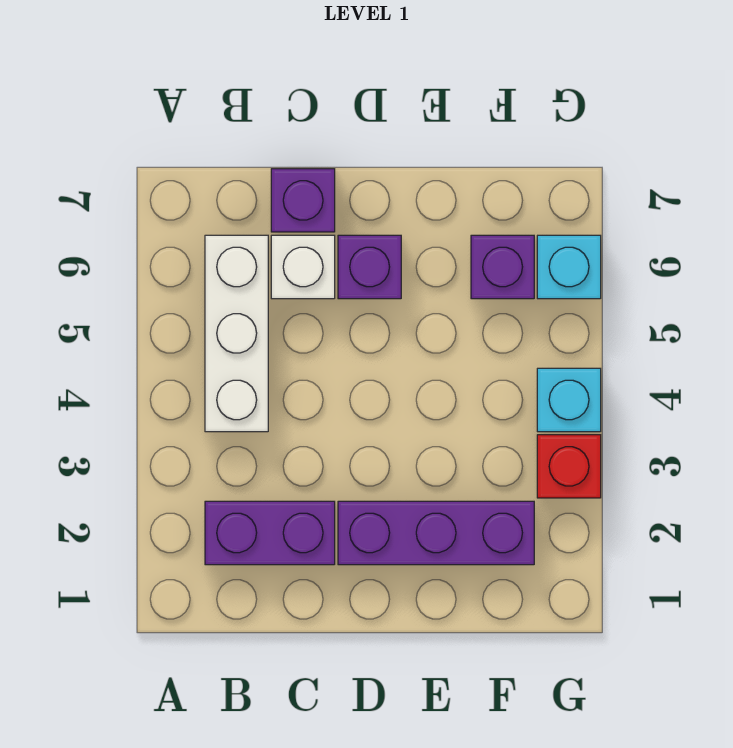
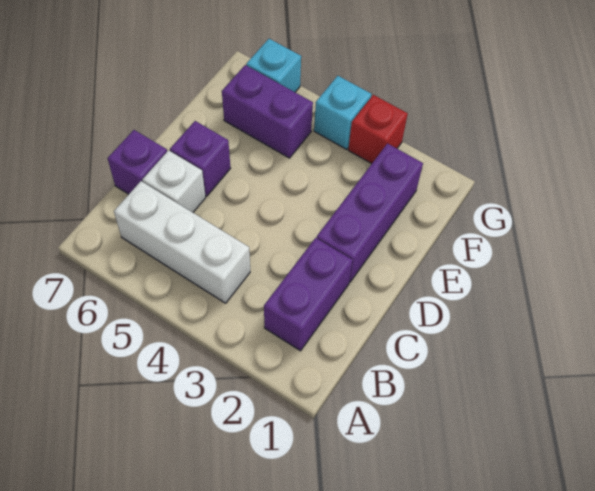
purple 1x1 brick [471,235,534,299] -> purple 1x2 brick [222,65,313,158]

